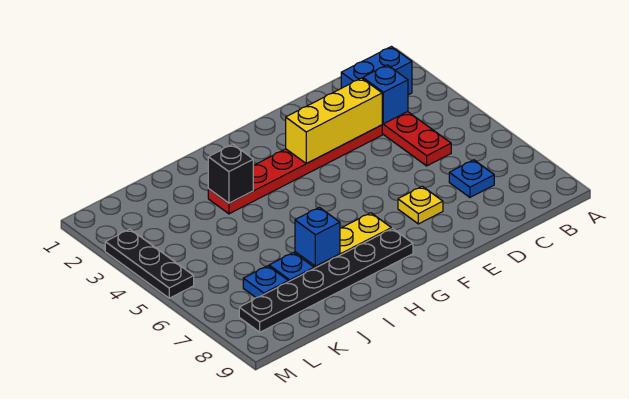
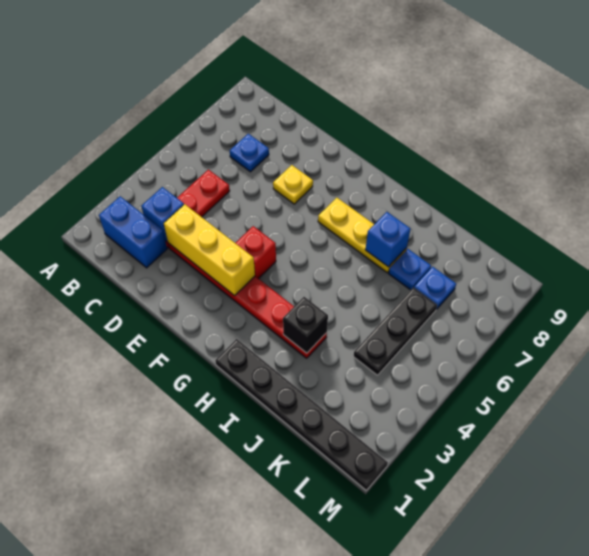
none -> red 1x1 brick [236,226,276,279]
black 1x6 plate [239,229,413,332] -> black 1x6 plate moved to [215,339,388,490]
black 1x3 plate [105,229,194,298] -> black 1x3 plate moved to [354,287,437,375]

